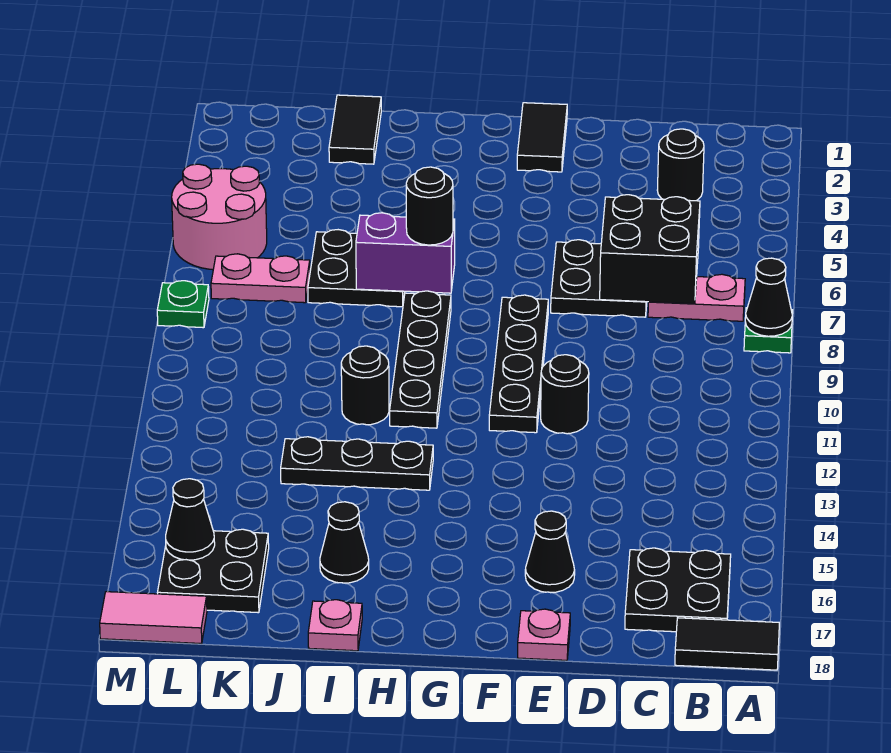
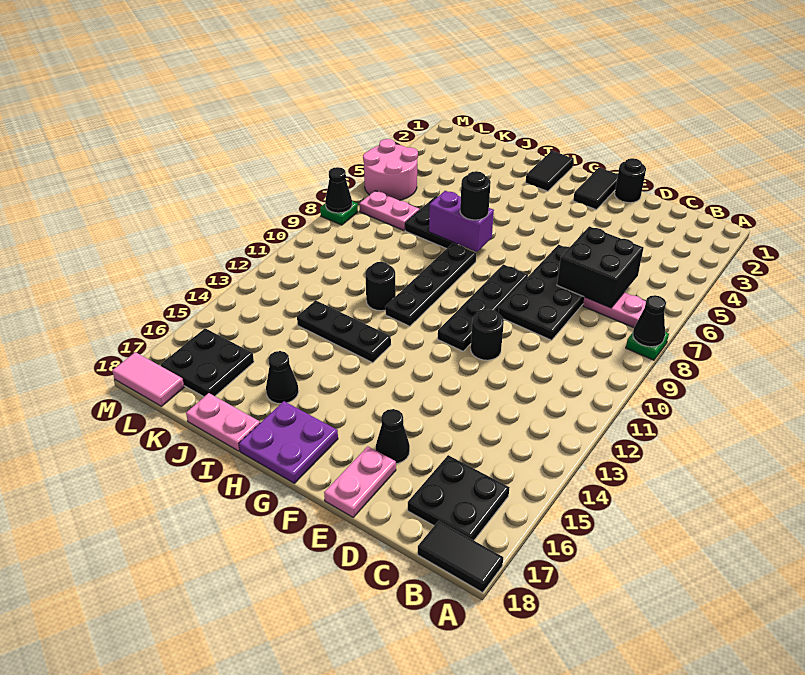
black 1x1 round brick [657,129,704,201] -> black 1x1 round brick moved to [615,158,646,203]
black 2x2 plate [551,240,647,317] -> black 2x4 plate [498,245,584,340]
pink 1x1 plate [518,609,570,660] -> pink 1x2 plate [324,446,396,517]
none -> purple 2x2 plate [239,401,338,483]
pink 1x1 plate [308,600,362,651] -> pink 1x2 plate [186,393,260,451]
black 1x2 tile [329,95,381,164] -> black 1x2 tile moved to [526,151,574,191]
black 1x1 cone [166,479,215,560] -> black 1x1 cone moved to [325,167,352,213]

